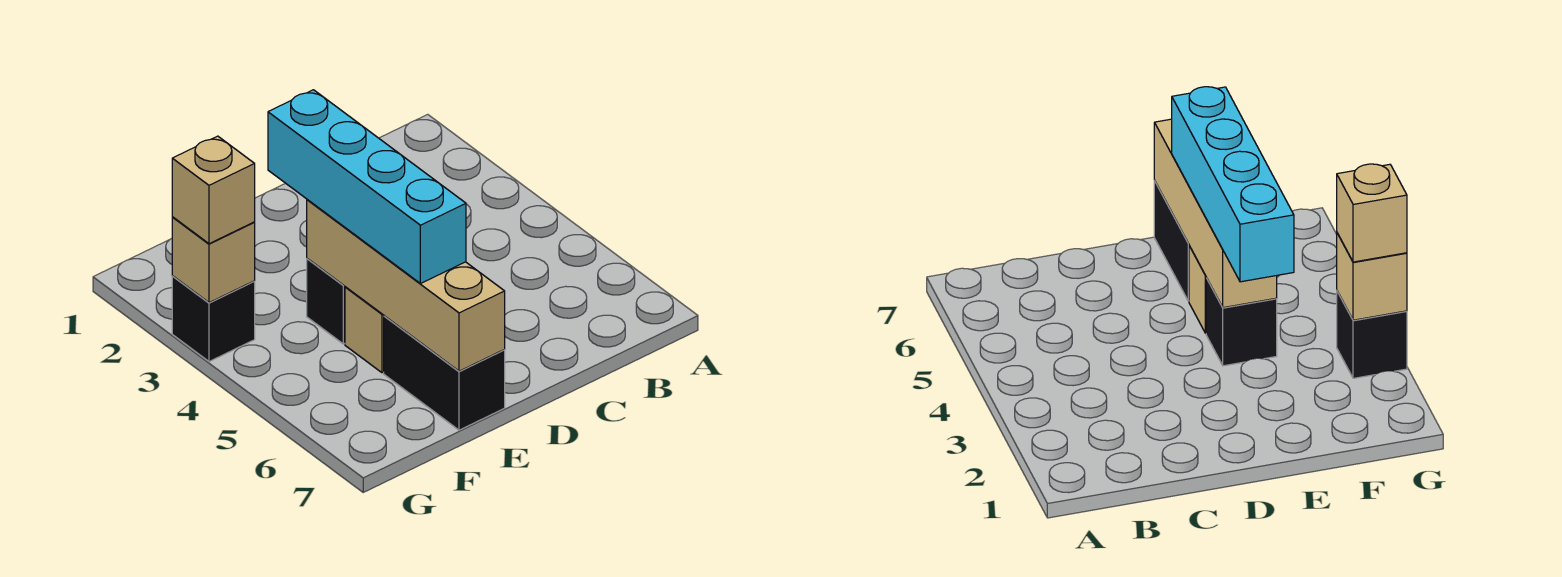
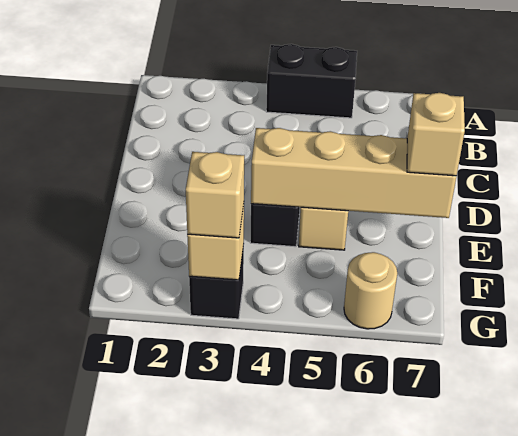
cyan 1x4 brick [268,90,466,284] -> none
black 1x2 brick [384,316,505,430] -> black 1x2 brick moved to [266,44,357,118]
none -> tan 1x1 brick [407,93,465,176]
none -> tan 1x1 round brick [344,252,397,329]

